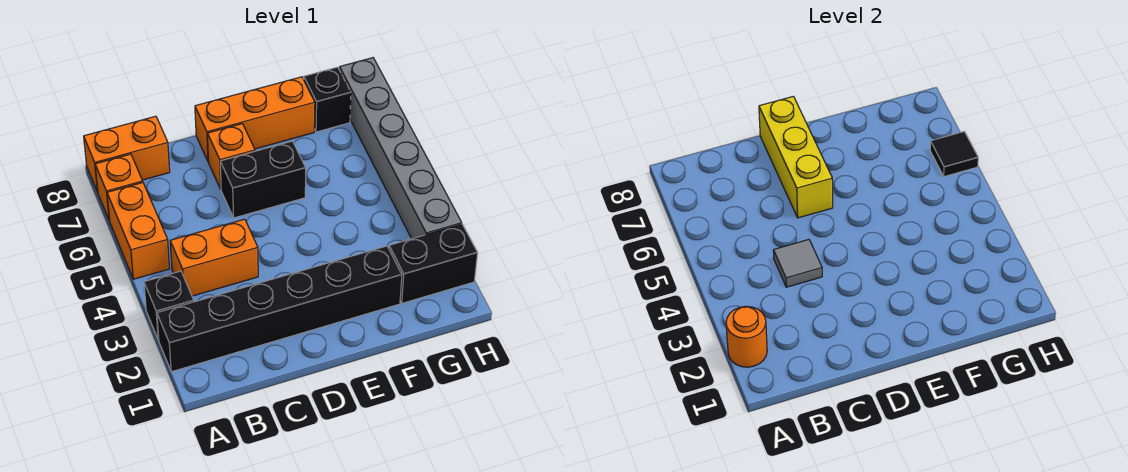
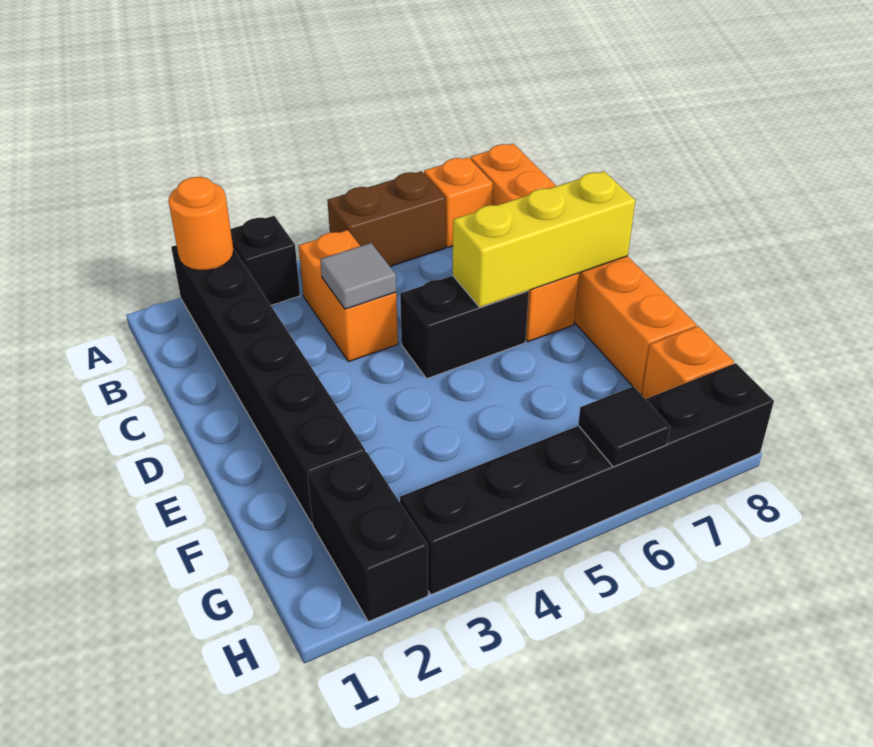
orange 1x2 brick [107,183,170,279] -> brown 1x2 brick [327,171,446,266]
black 1x2 brick [220,141,306,218] -> black 1x2 brick turned to [400,276,529,378]
black 1x1 brick [304,67,351,132] -> orange 1x1 brick [642,326,734,399]
grey 1x6 brick [339,58,462,239] -> black 1x6 brick [400,363,774,595]

